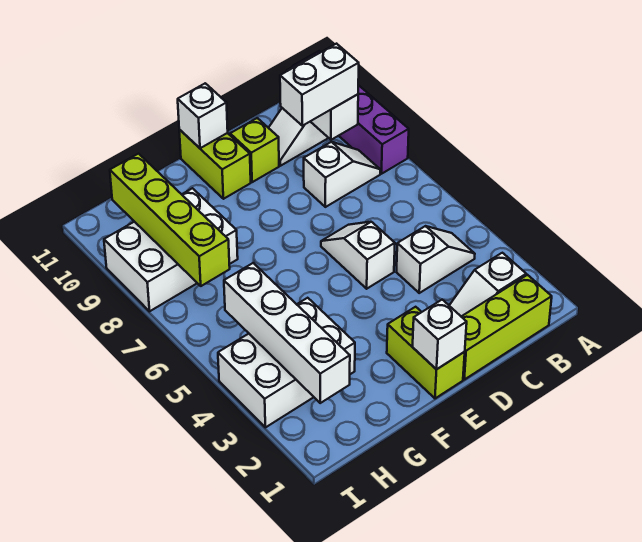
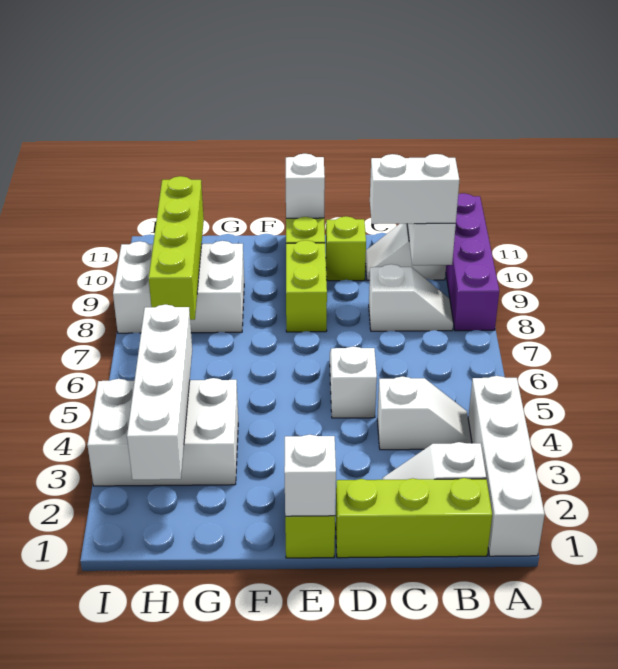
none -> white 1x4 brick [468,376,545,556]
none -> lime 1x2 brick [286,240,327,332]

